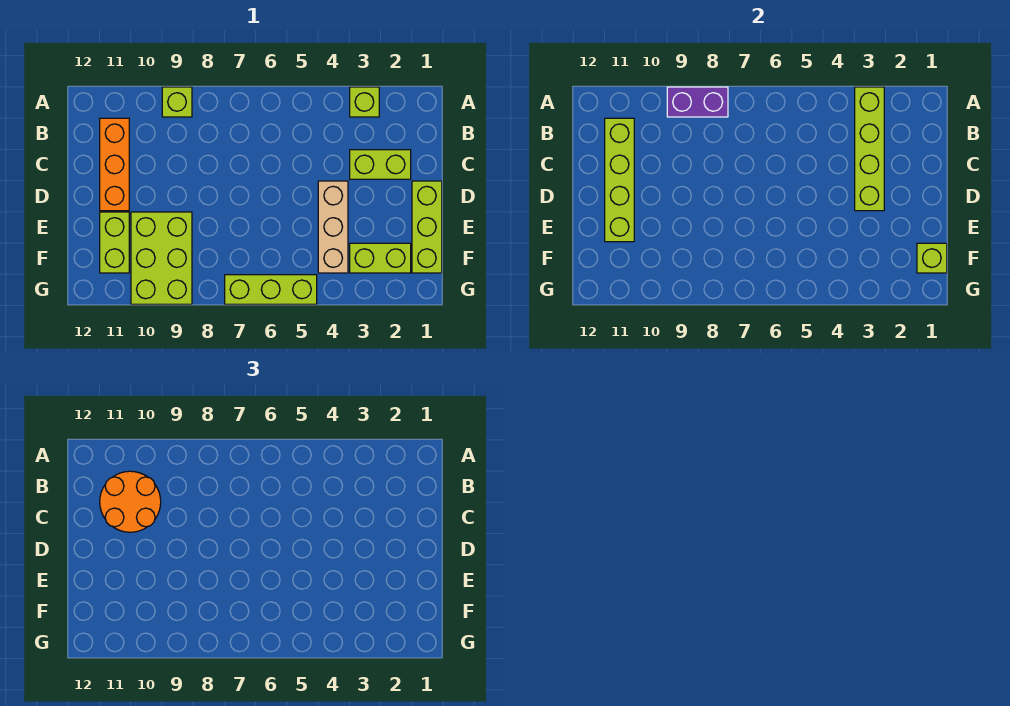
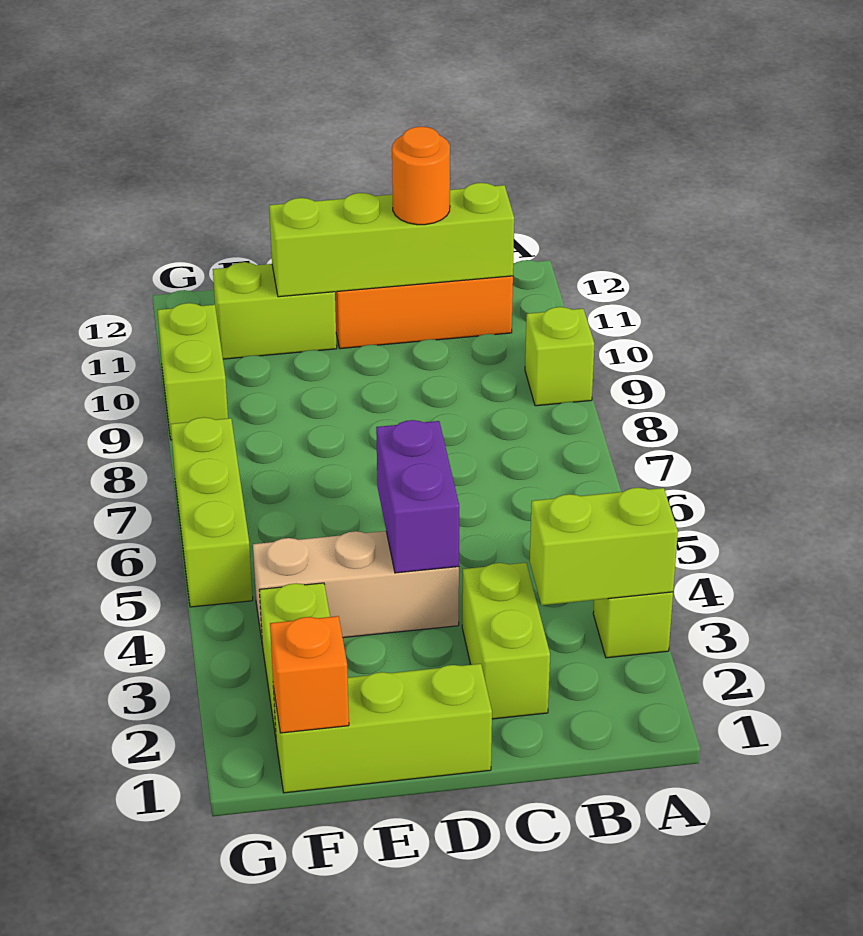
lime 1x4 brick [855,87,884,211] -> lime 1x2 brick [530,488,678,605]
purple 1x2 brick [667,87,728,117] -> purple 1x2 brick moved to [376,420,459,573]
orange 2x2 round brick [100,471,161,532] -> orange 1x1 round brick [392,127,450,225]
lime 2x3 brick [131,212,192,304] -> lime 1x2 brick [157,303,228,440]
lime 1x1 brick [917,243,947,273] -> orange 1x1 brick [270,616,349,733]

